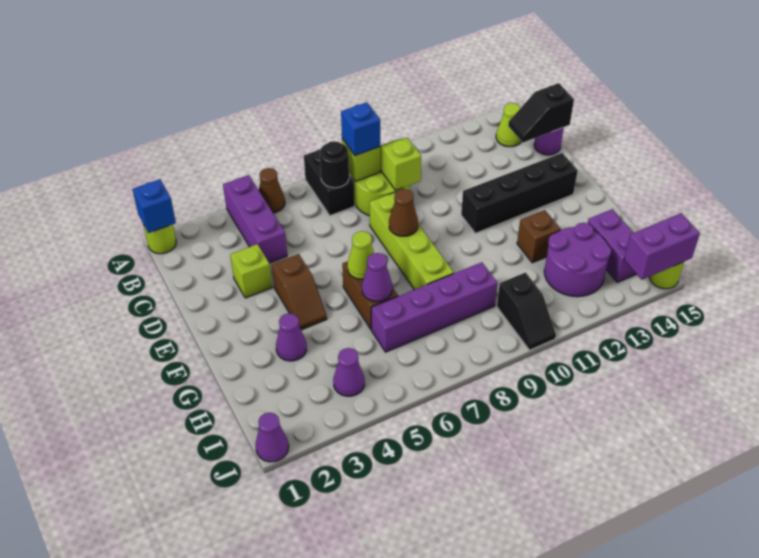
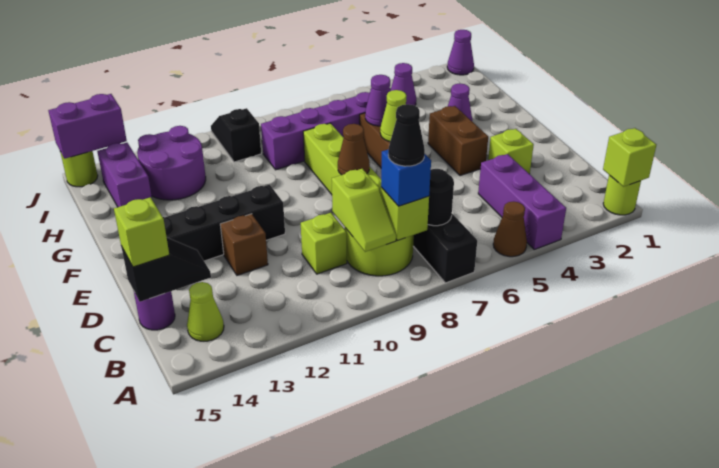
blue 1x1 brick [133,179,176,233] -> lime 1x1 brick [603,128,656,187]
none -> black 1x1 cone [388,104,425,166]
none -> lime 1x1 brick [301,213,347,274]
none -> lime 1x1 brick [114,197,169,267]
brown 1x2 slope [272,254,327,330] -> brown 1x2 brick [428,106,488,176]
brown 1x1 brick [517,210,561,263] -> brown 1x1 brick moved to [220,214,268,275]

